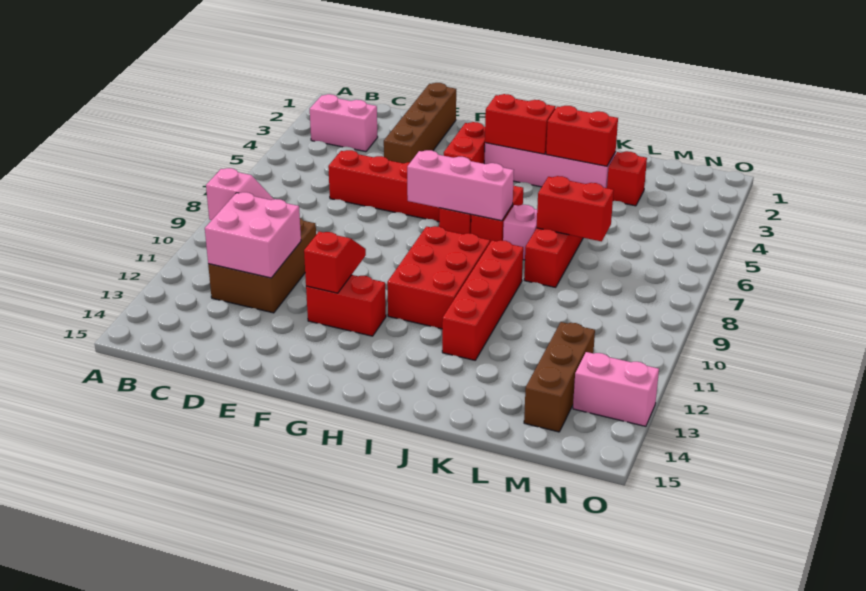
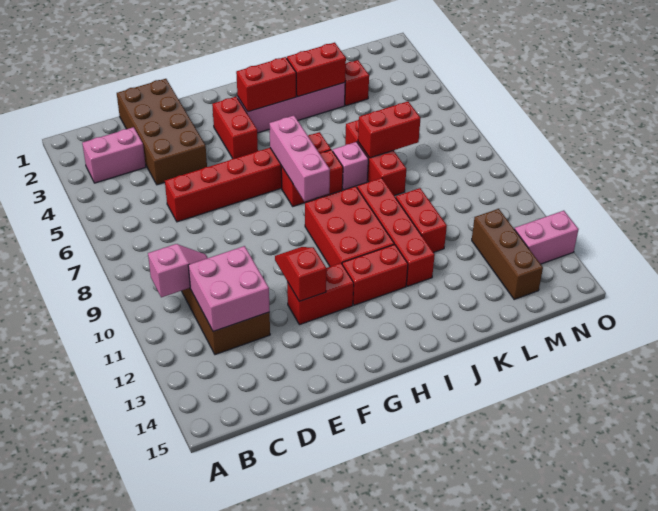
brown 1x4 brick [384,83,456,163] -> brown 2x4 brick [117,79,207,185]
pink 1x3 brick [407,150,514,221] -> pink 1x3 brick turned to [269,115,330,202]
none -> red 1x2 brick [342,244,408,305]
none -> red 1x2 brick [396,188,447,253]

